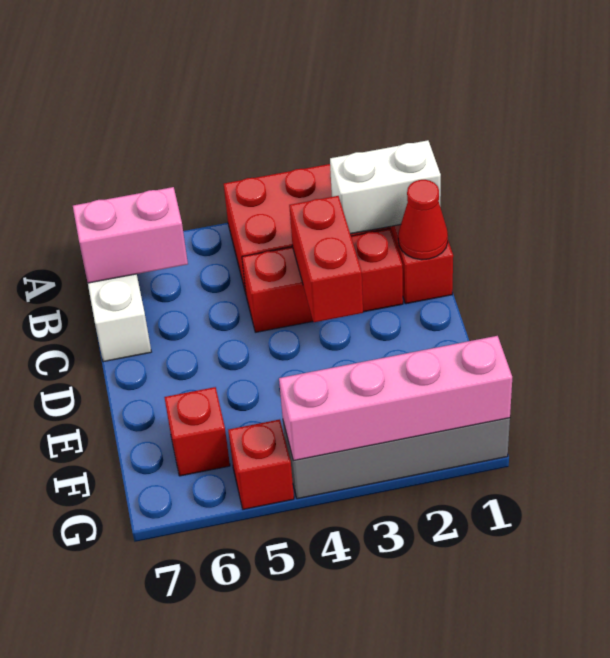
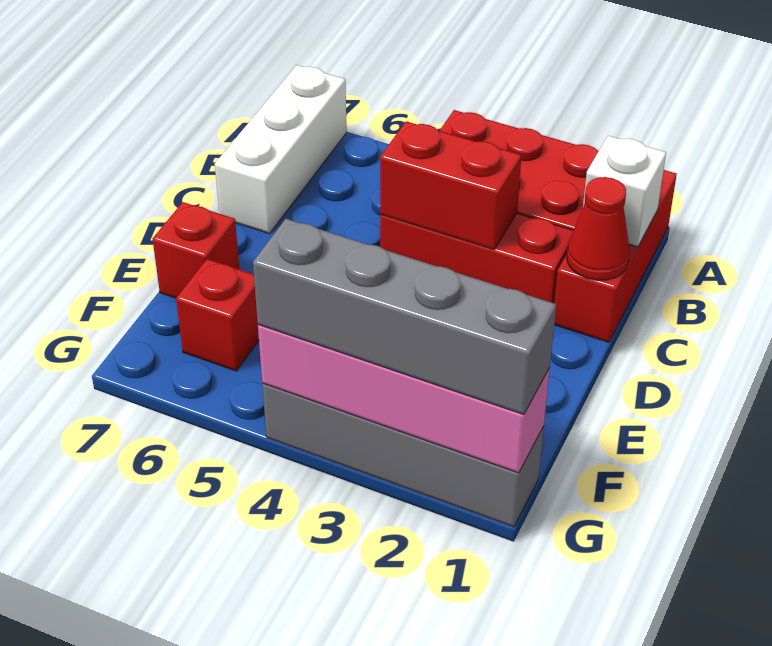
white 1x2 brick [330,140,441,234] -> white 1x1 brick [583,136,666,247]
pink 1x2 brick [73,187,188,283] -> none
red 1x2 brick [289,196,363,322] -> red 1x2 brick turned to [380,121,521,249]
none -> grey 1x4 brick [253,219,556,415]
red 1x1 brick [228,419,294,509] -> red 1x1 brick moved to [153,202,239,298]

